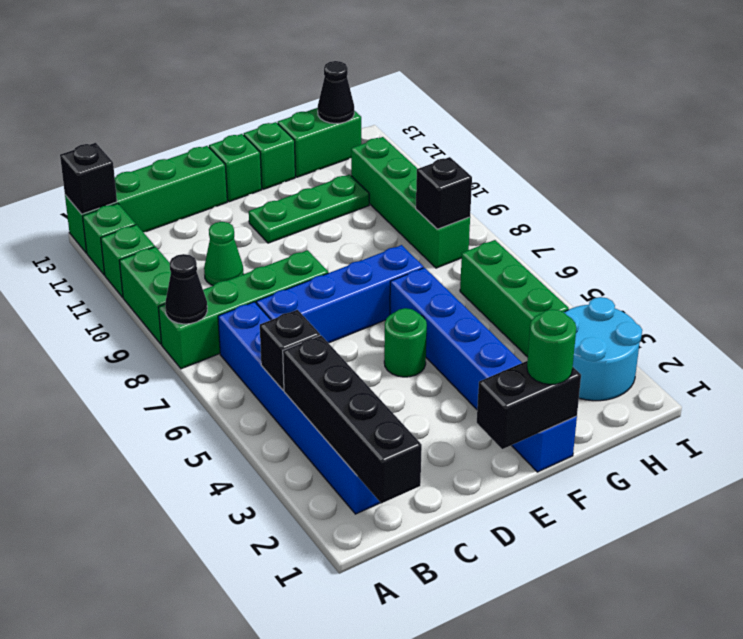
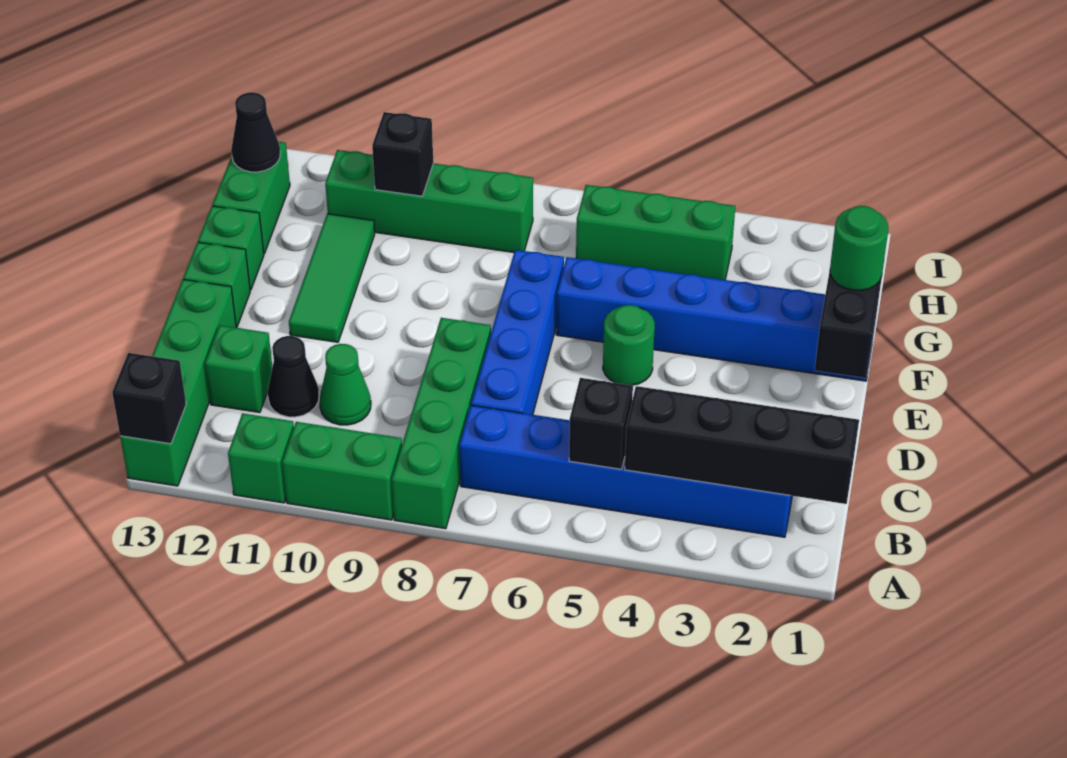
black 1x1 cone [165,254,207,324] -> black 1x1 cone moved to [268,336,319,417]
green 1x1 brick [83,203,136,275] -> green 1x1 brick moved to [205,325,272,413]
green 1x3 plate [249,175,369,243] -> green 1x3 tile [289,214,375,342]
cyan 2x2 round brick [564,297,642,401] -> none
black 1x1 brick [416,157,472,229] -> black 1x1 brick moved to [372,112,433,196]

